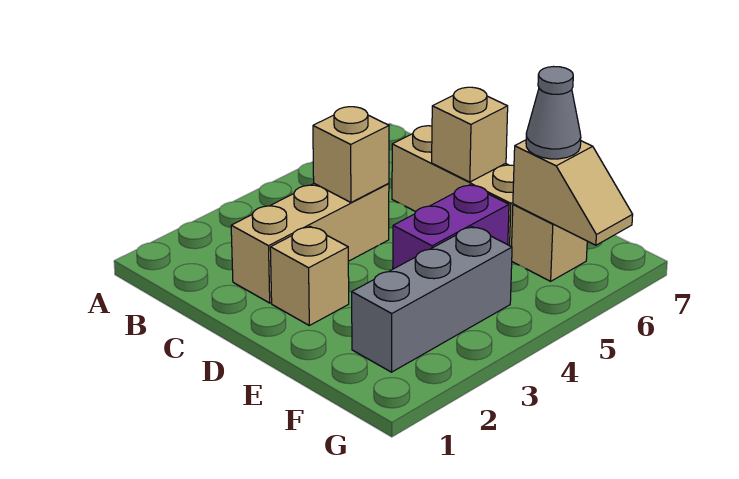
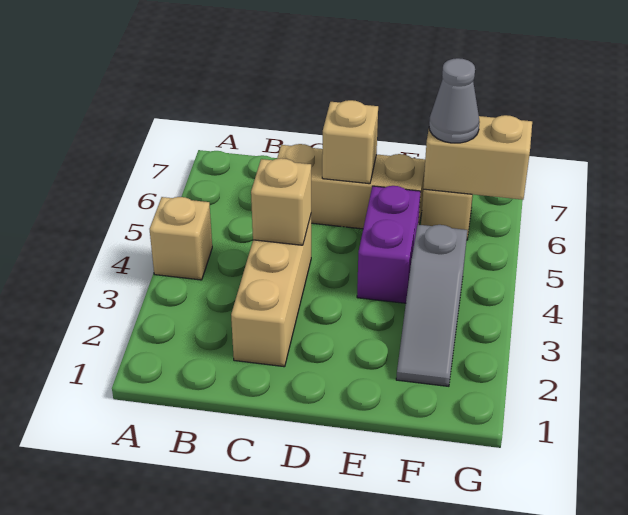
tan 1x1 brick [270,227,349,325] -> tan 1x1 brick moved to [150,197,212,280]
grey 1x3 brick [352,227,512,372] -> grey 1x3 slope [396,224,467,386]
tan 1x2 slope [513,140,633,245] -> tan 1x2 brick [423,115,532,200]

